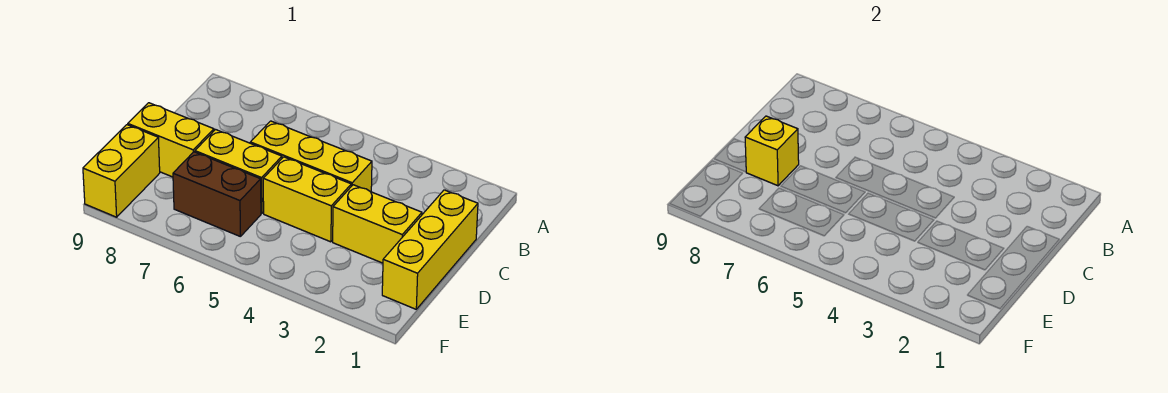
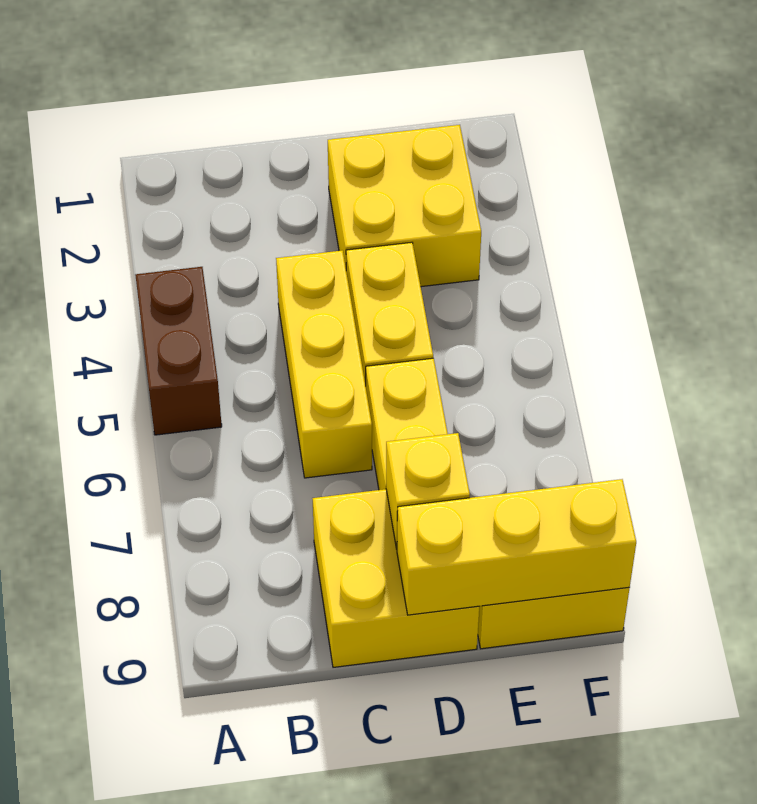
yellow 1x3 brick [382,190,478,309] -> yellow 1x3 brick moved to [397,479,636,615]
yellow 1x2 brick [333,185,422,263] -> yellow 2x2 brick [328,125,481,287]
yellow 1x2 brick [128,103,214,177] -> yellow 2x2 brick [312,489,479,667]
brown 1x2 brick [173,152,261,237] -> brown 1x2 brick moved to [135,267,222,435]

